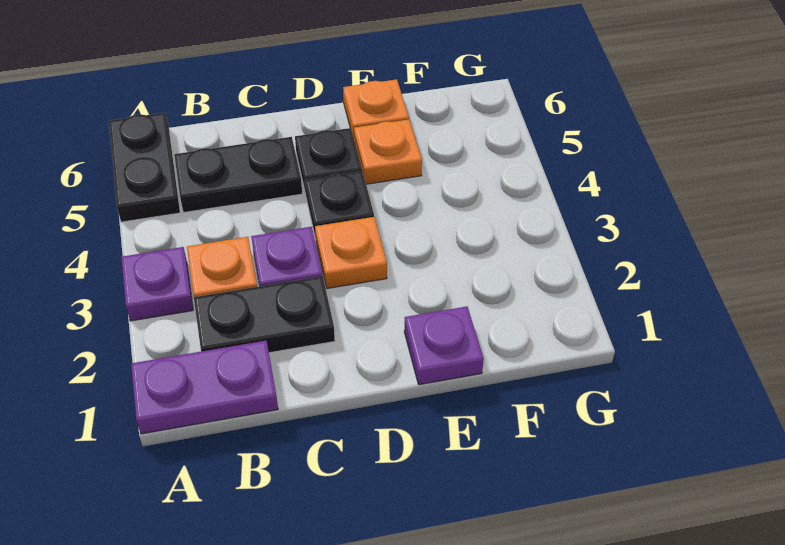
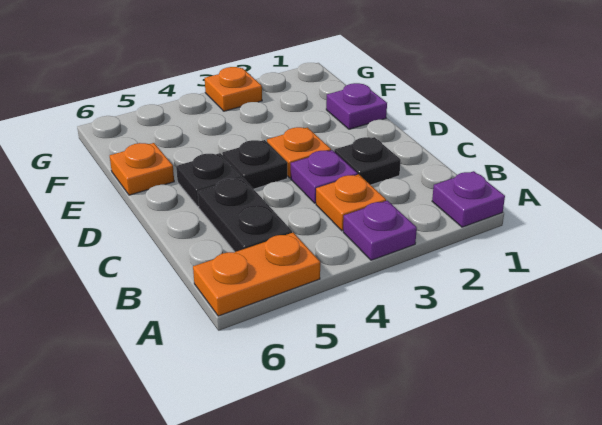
purple 1x2 plate [131,341,278,434] -> purple 1x1 plate [432,171,505,227]
black 1x2 plate [109,113,180,222] -> orange 1x2 plate [193,233,320,316]
black 1x2 plate [194,276,335,353] -> black 1x1 plate [334,137,401,185]
orange 1x1 plate [354,119,422,184] -> orange 1x1 plate moved to [205,67,262,111]

